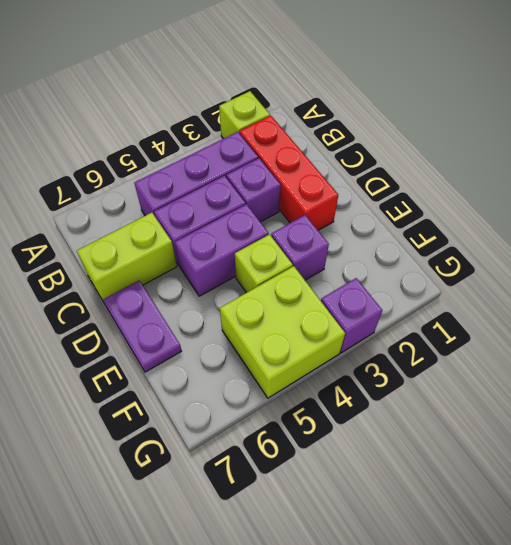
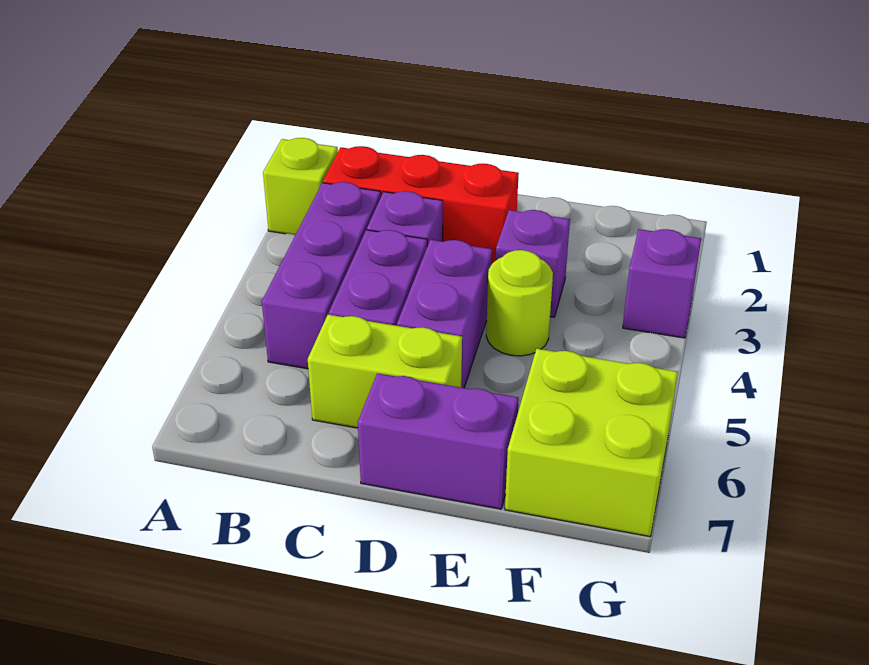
lime 1x2 brick [77,213,177,304] -> lime 1x2 brick turned to [308,315,462,428]
purple 1x2 plate [103,280,182,372] -> purple 1x2 brick [358,373,519,509]
lime 1x1 brick [235,234,293,293] -> lime 1x1 round brick [486,250,553,356]
lime 2x2 brick [220,266,345,398] -> lime 2x2 brick moved to [505,349,678,537]

